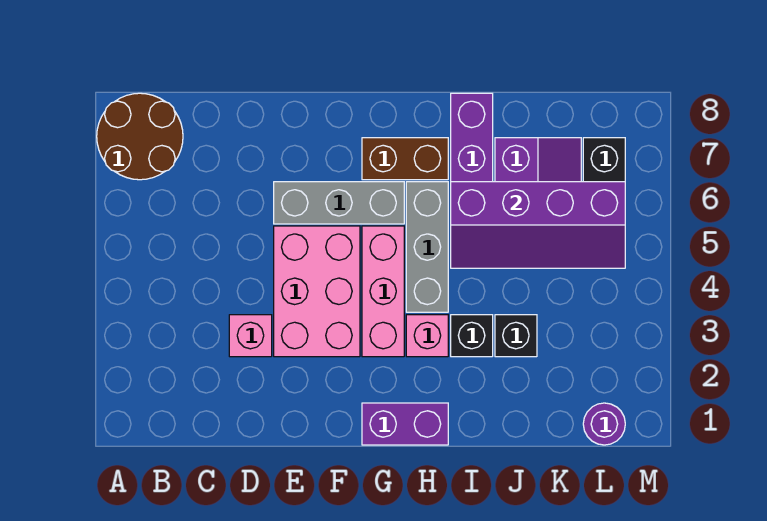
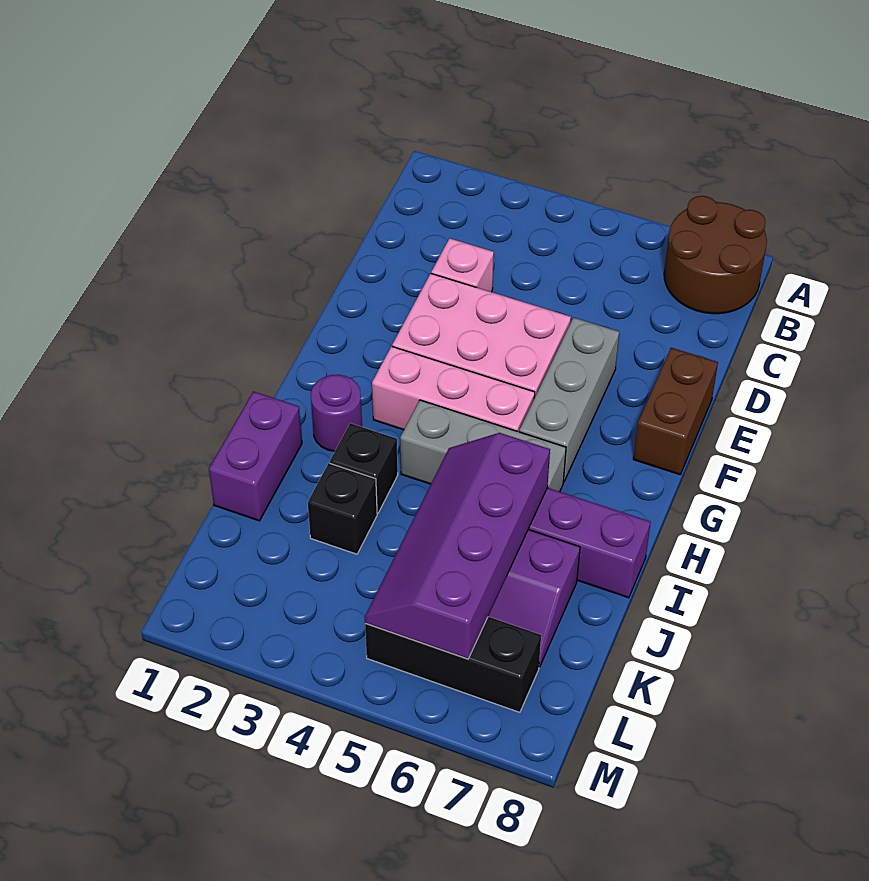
purple 1x2 brick [362,403,448,445] -> purple 1x2 brick moved to [209,392,302,521]
brown 1x2 brick [362,138,448,180] -> brown 1x2 brick moved to [633,348,718,475]
pink 1x1 brick [406,315,448,357] -> none
purple 1x1 round brick [583,403,625,445] -> purple 1x1 round brick moved to [311,375,362,451]

